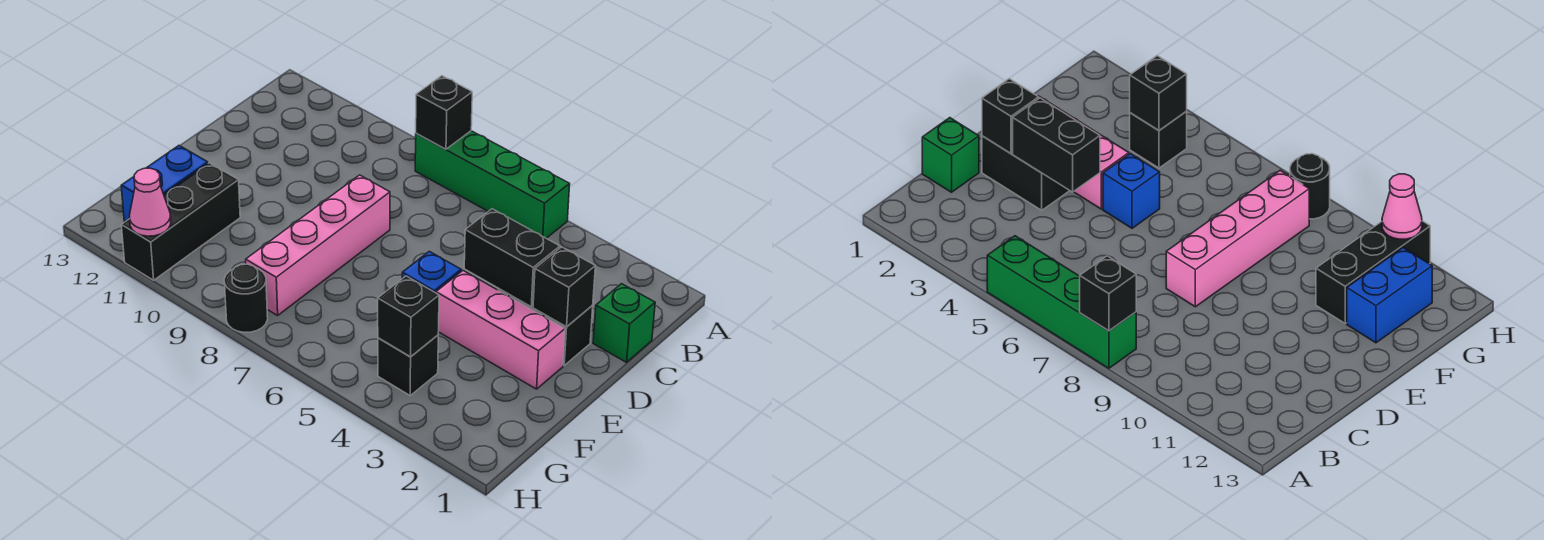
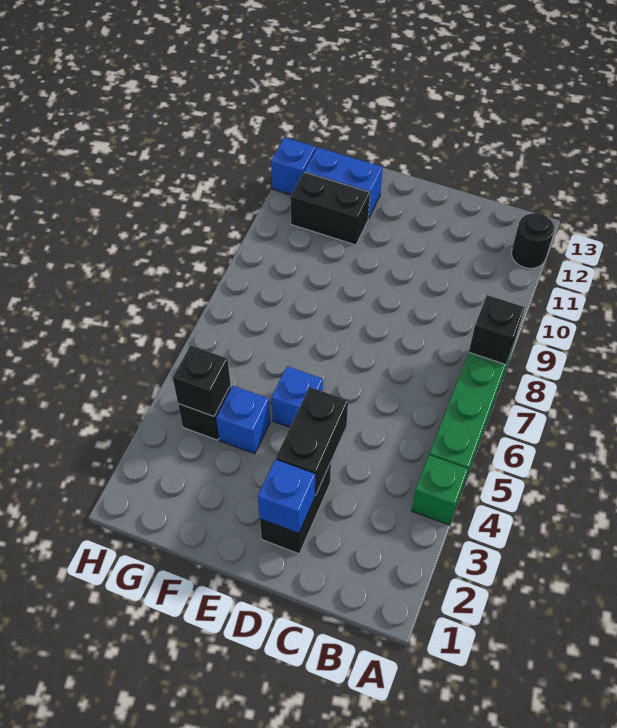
green 1x1 brick [593,284,655,362] -> green 1x1 brick moved to [411,455,468,525]
black 1x1 brick [533,247,595,327] -> blue 1x1 brick [258,460,315,533]
pink 1x4 brick [246,175,390,315] -> none
pink 1x3 brick [436,271,565,389] -> none
none -> blue 1x1 brick [216,386,270,454]
black 1x3 brick [121,163,240,280] -> black 1x2 brick [290,172,370,245]
black 1x1 round brick [224,264,268,332] -> black 1x1 round brick moved to [511,213,554,268]
pink 1x1 cone [130,168,171,236] -> none
none -> blue 1x1 brick [271,137,316,195]

